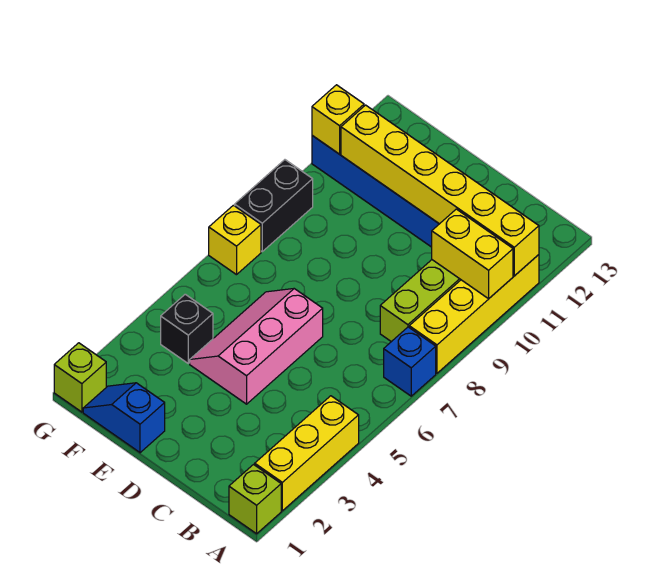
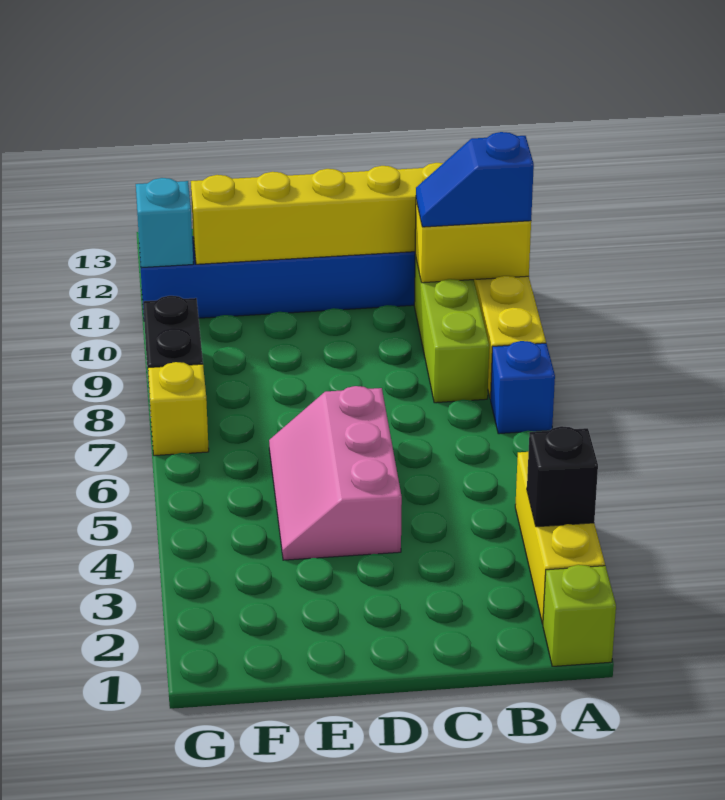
blue 1x2 slope [83,383,165,453] -> blue 1x2 slope moved to [416,132,534,227]
black 1x1 brick [161,294,213,363] -> black 1x1 brick moved to [527,426,598,527]
lime 1x1 brick [54,343,106,412] -> none
yellow 1x1 brick [312,85,364,154] -> cyan 1x1 brick [136,178,193,268]

